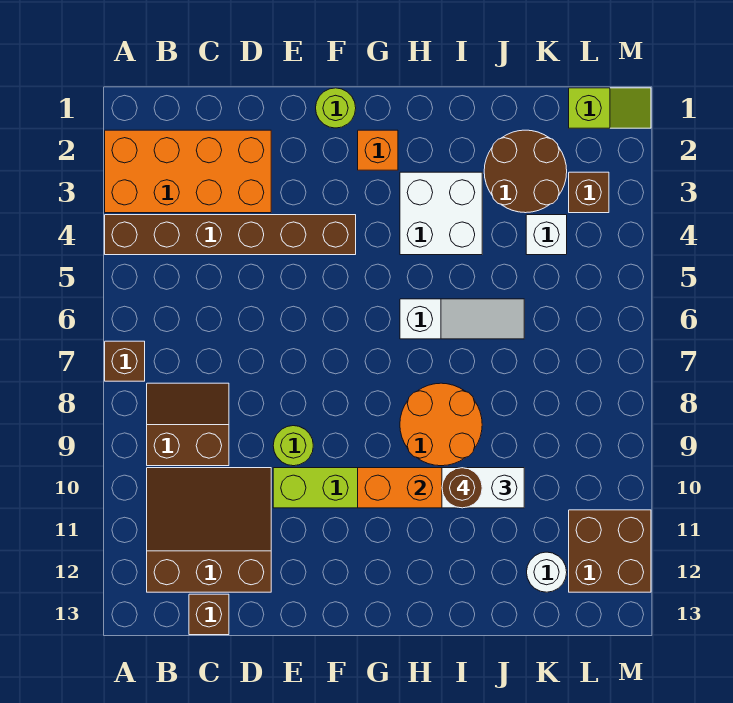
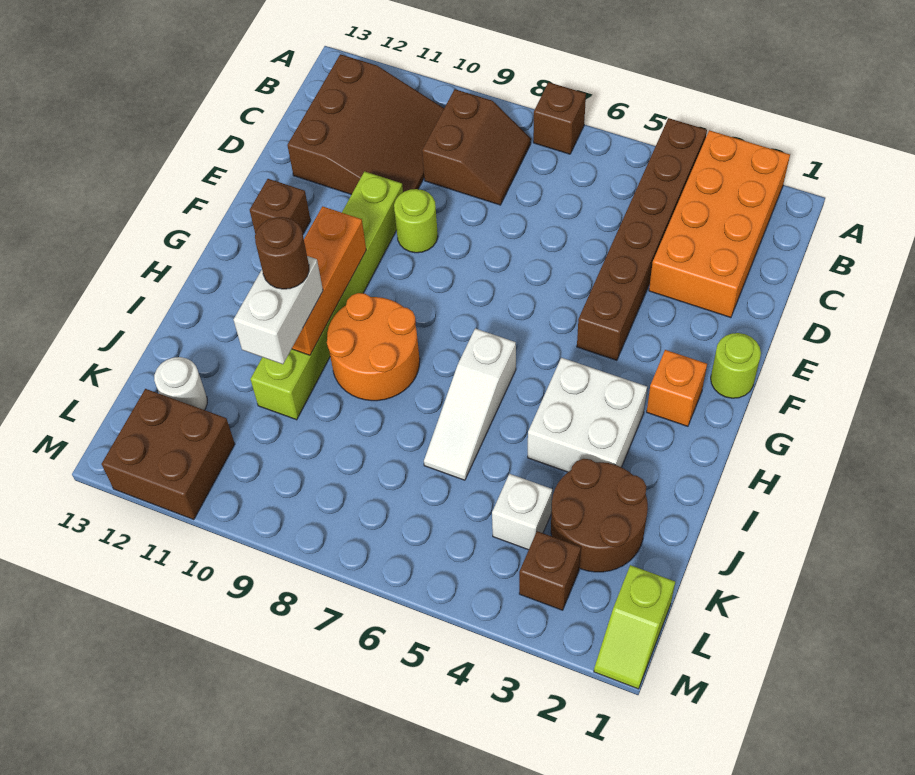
brown 1x1 brick [189,594,229,635] -> brown 1x1 brick moved to [250,179,311,234]

